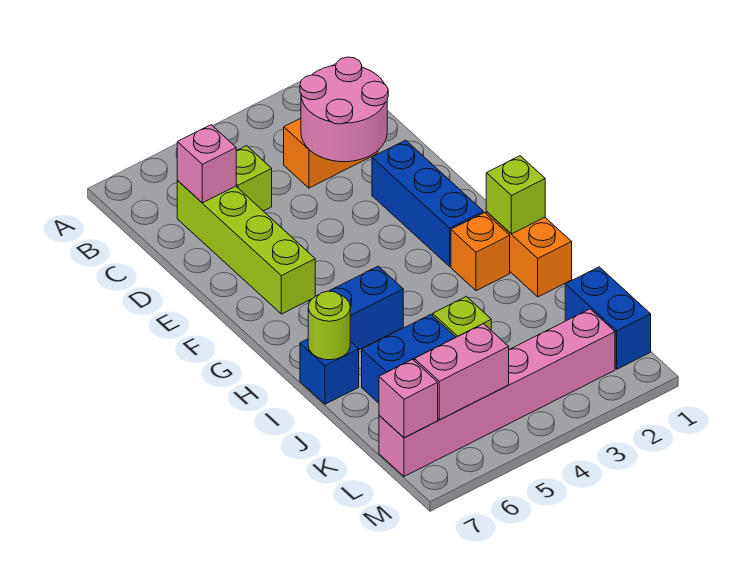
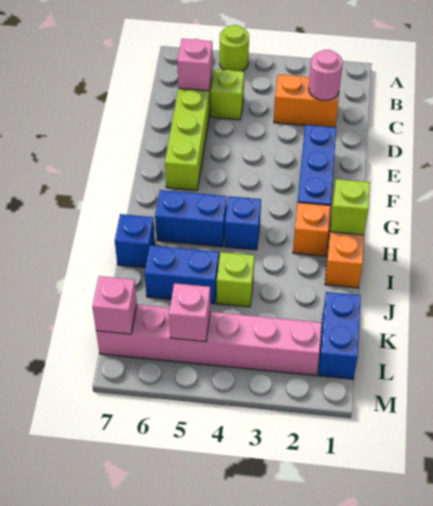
pink 2x2 round brick [300,57,388,162] -> pink 1x1 round brick [309,50,343,101]
none -> blue 1x1 brick [225,196,261,250]
lime 1x1 round brick [308,291,350,360] -> lime 1x1 round brick moved to [220,25,249,71]
pink 1x2 brick [414,324,509,420] -> pink 1x1 brick [169,283,210,342]

